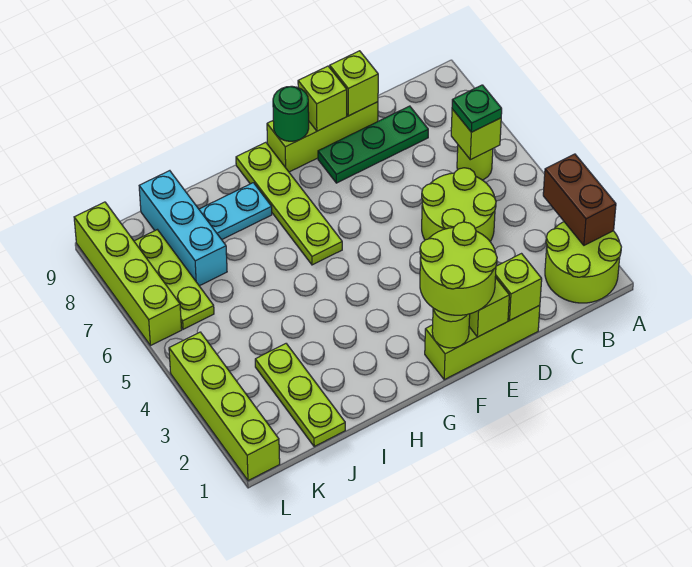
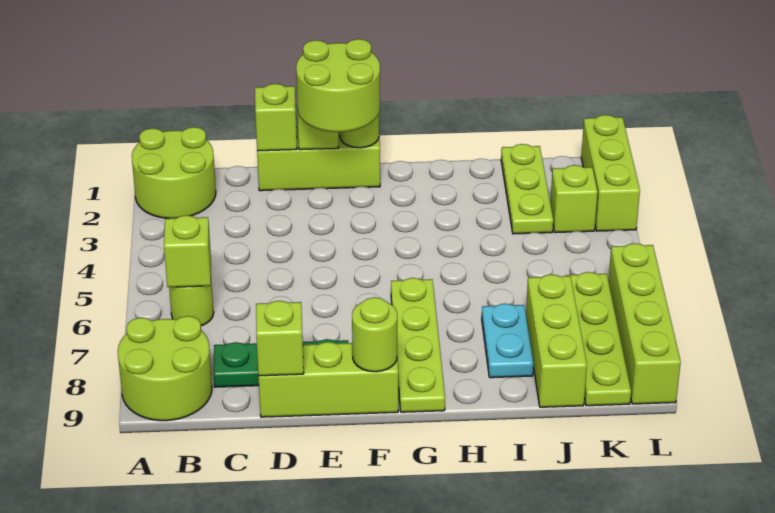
brown 1x2 brick [543,154,616,245] -> none
green 1x1 plate [452,85,502,132] -> none
lime 2x2 round brick [422,168,496,241] -> lime 2x2 round brick moved to [118,316,212,421]
lime 1x1 brick [298,66,347,131] -> lime 1x1 brick moved to [550,165,598,233]
green 1x1 round brick [273,86,309,141] -> lime 1x1 round brick [352,297,397,372]
cyan 1x2 plate [199,183,272,240] -> cyan 1x2 plate turned to [482,303,533,378]
cyan 1x3 brick [139,171,227,286] -> lime 1x3 brick [526,274,587,407]
lime 1x3 plate [134,230,214,329] -> lime 1x4 plate [565,272,631,406]
lime 1x4 brick [169,332,280,481] -> lime 1x3 brick [581,115,640,231]

